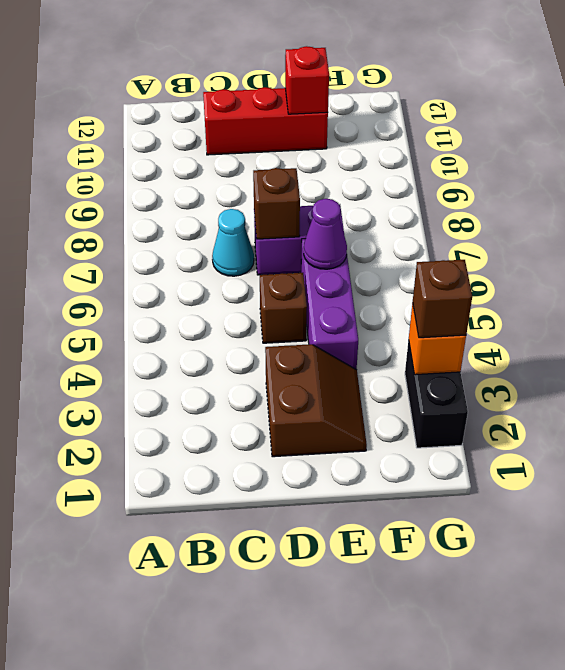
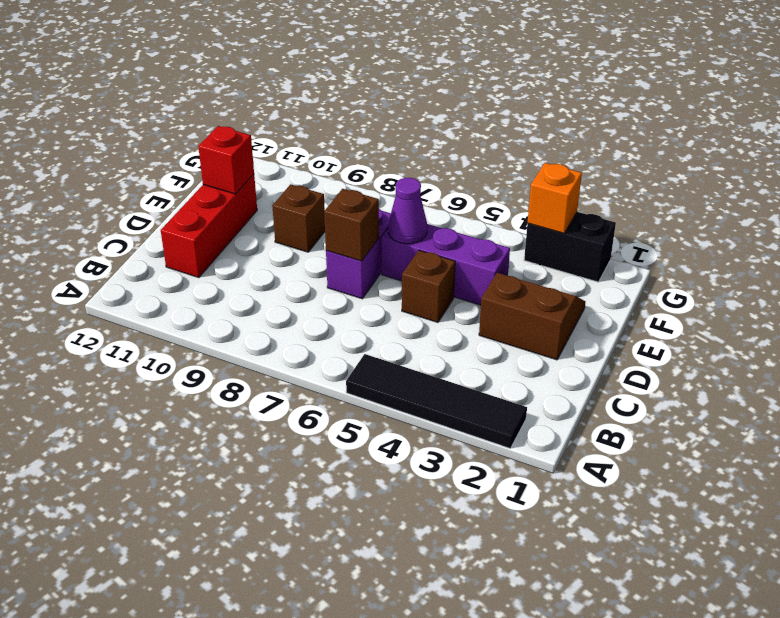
none -> black 1x4 tile [346,354,527,448]
cyan 1x1 cone [212,209,254,276] -> none
brown 1x1 brick [413,260,472,338] -> brown 1x1 brick moved to [272,184,325,252]

